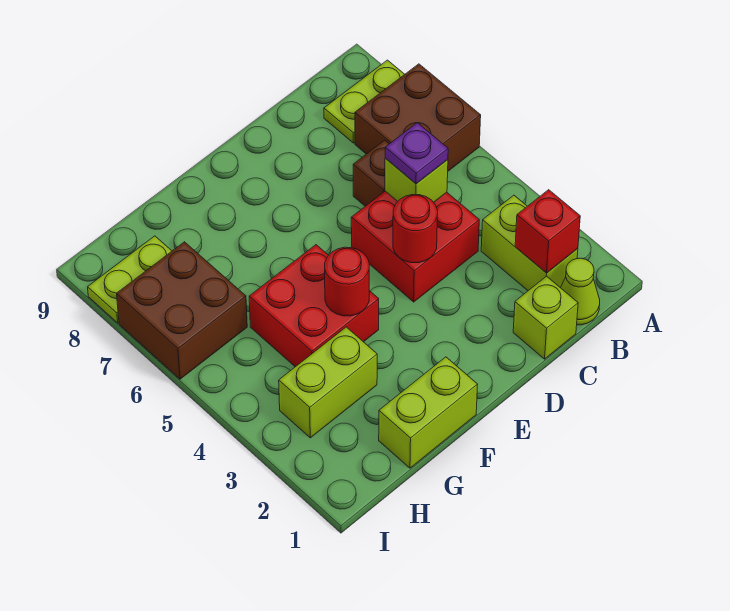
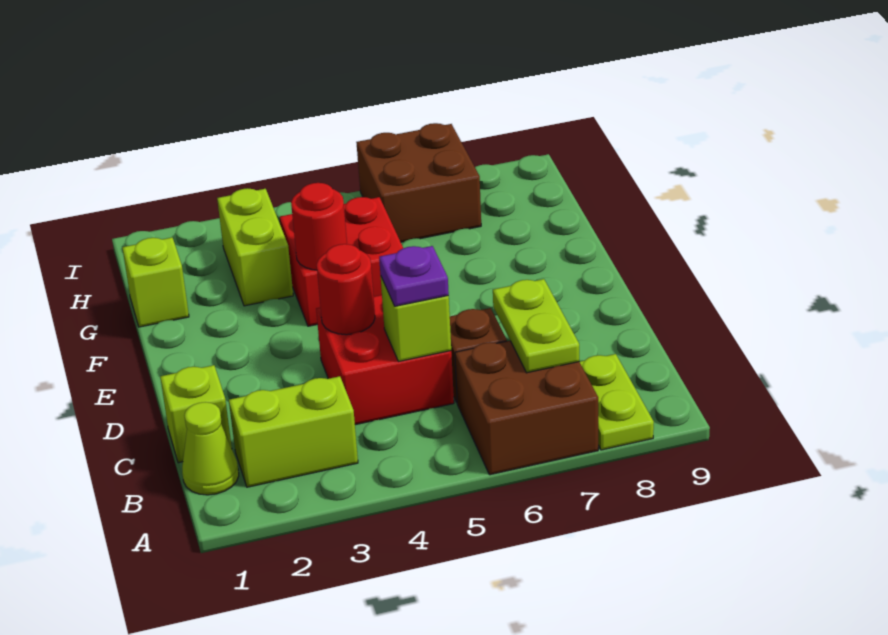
red 1x1 brick [515,190,580,273] -> none
lime 1x2 brick [379,357,478,468] -> lime 1x1 brick [122,237,189,327]
lime 1x2 plate [88,236,172,323] -> lime 1x2 plate moved to [493,279,579,373]

